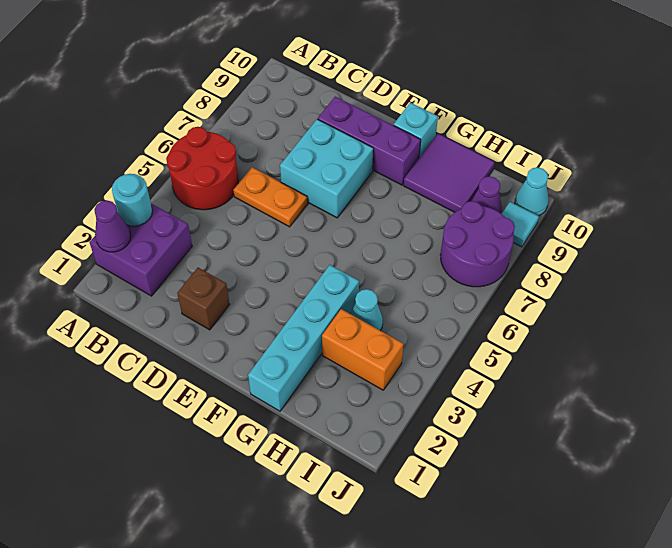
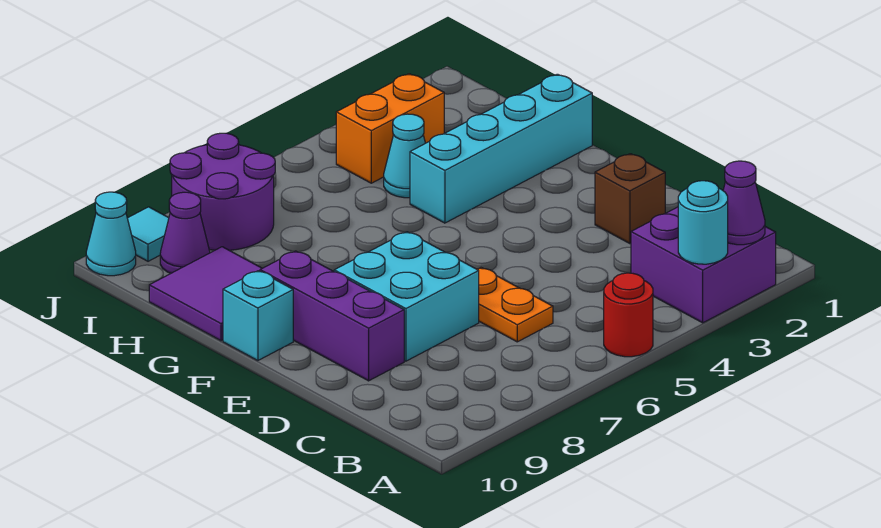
red 2x2 round brick [166,127,238,210] -> red 1x1 round brick [604,273,653,357]
orange 1x2 brick [322,309,403,390] -> orange 1x2 brick turned to [336,74,444,183]

